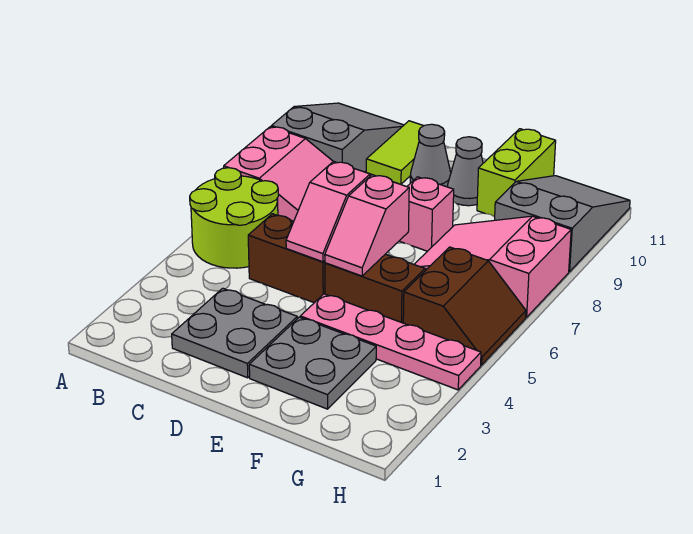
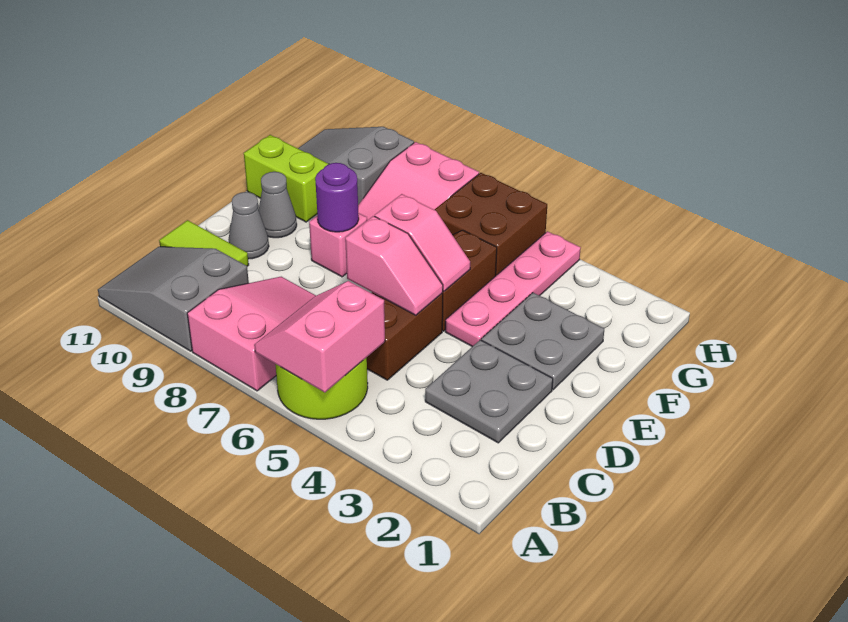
none -> pink 2x2 slope [254,281,385,392]
none -> purple 1x1 round brick [315,163,359,232]
brown 2x2 slope [403,247,526,365] -> brown 2x2 brick [434,173,547,275]

